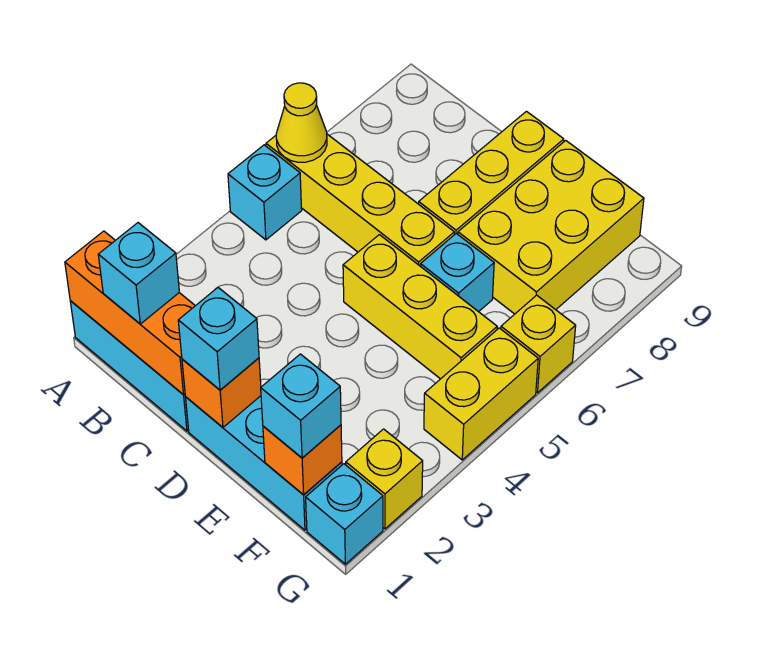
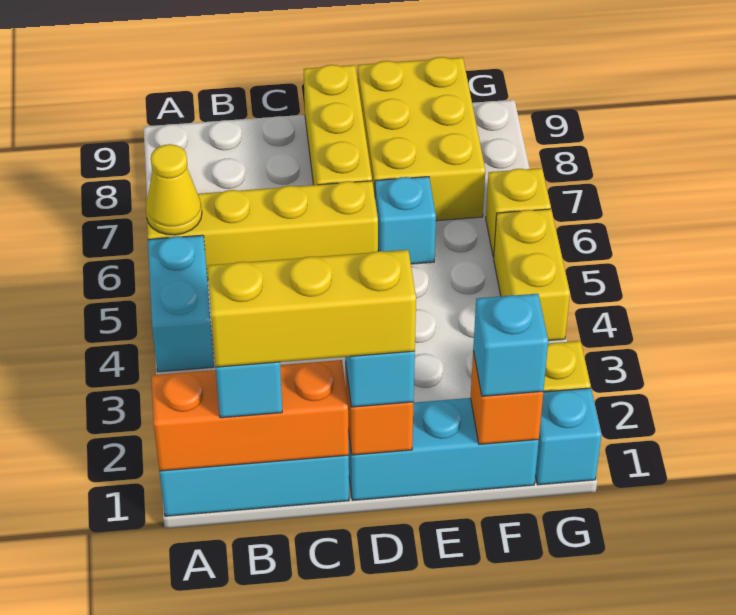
cyan 1x1 brick [228,145,302,240] -> cyan 1x2 brick [148,235,214,372]
yellow 1x3 brick [343,235,497,379] -> yellow 1x3 brick moved to [207,250,416,367]

